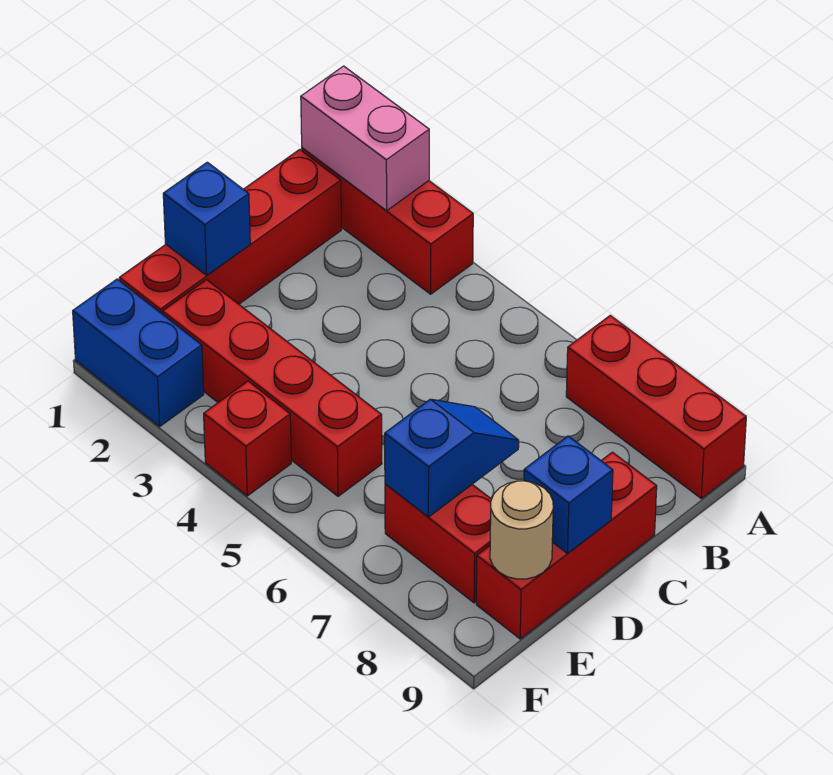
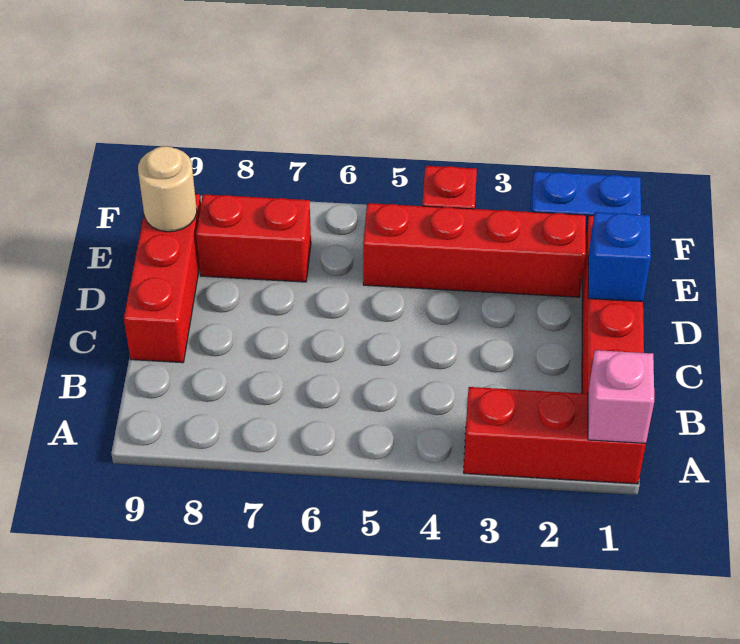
pink 1x2 brick [301,66,429,211] -> pink 1x1 brick [588,350,654,443]
red 1x3 brick [566,315,746,499] -> none
blue 1x2 slope [385,399,519,517] -> none
blue 1x1 brick [524,436,613,554] -> none

